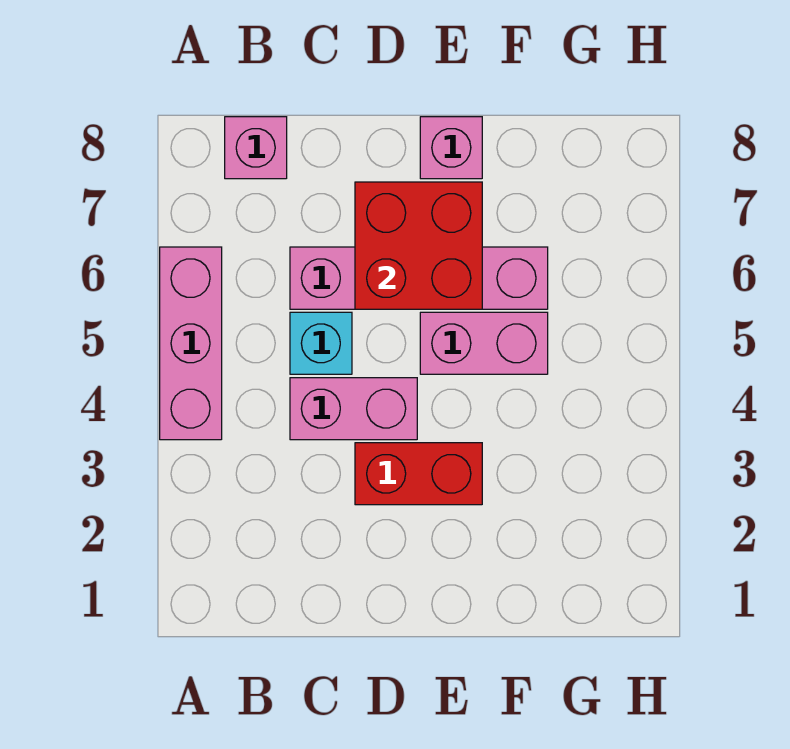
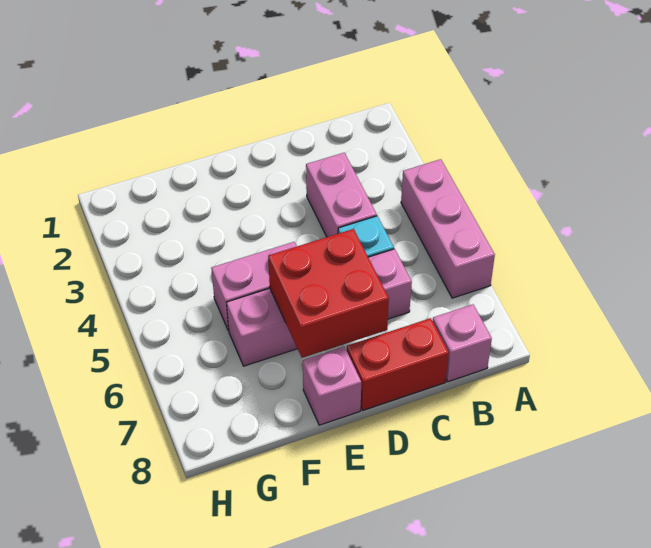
pink 1x2 brick [290,378,417,440] -> pink 1x2 brick turned to [306,153,377,237]
red 1x2 brick [355,443,482,505] -> red 1x2 brick moved to [347,318,449,410]

